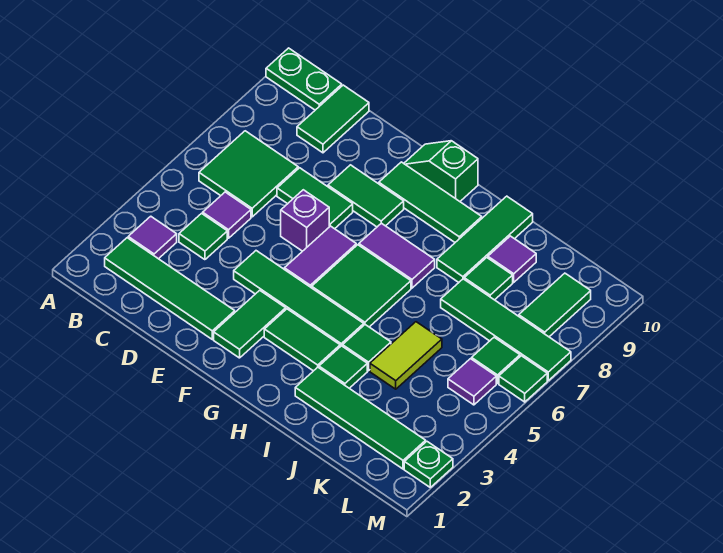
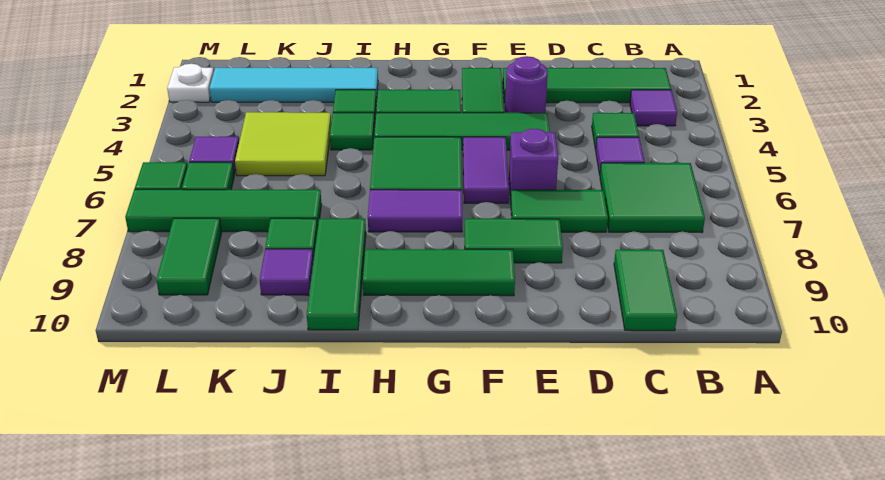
green 1x2 plate [266,48,342,110] -> none
none -> purple 1x1 round brick [505,56,548,113]
green 1x2 slope [404,141,478,201] -> none
green 1x4 tile [295,367,426,469] -> cyan 1x4 tile [209,68,378,102]
lime 1x2 tile [370,322,442,389] -> lime 2x2 tile [235,112,331,176]
green 1x1 plate [404,442,453,487] -> white 1x1 plate [167,64,214,102]

